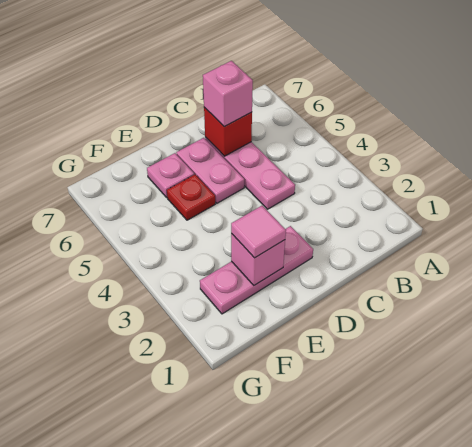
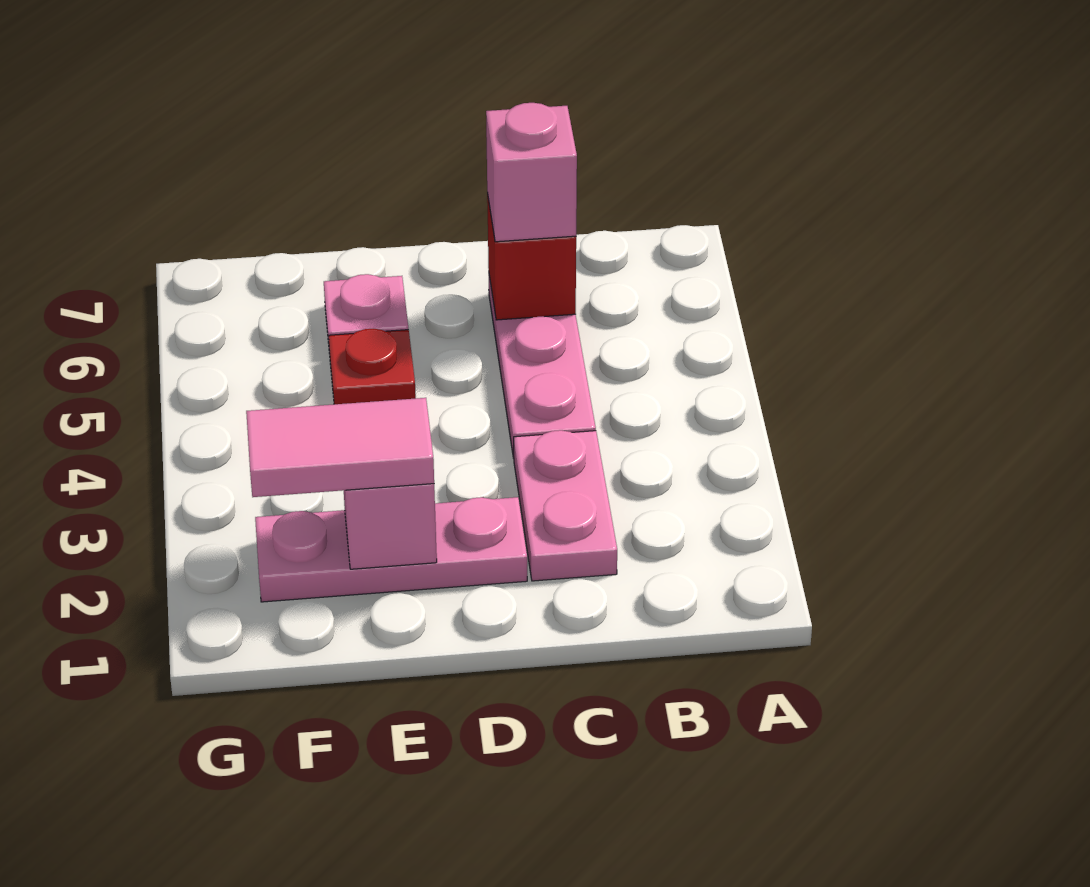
pink 1x2 plate [176,138,244,203] -> pink 1x2 plate moved to [514,430,617,581]
pink 1x1 tile [231,206,286,258] -> pink 1x2 tile [246,398,434,497]

